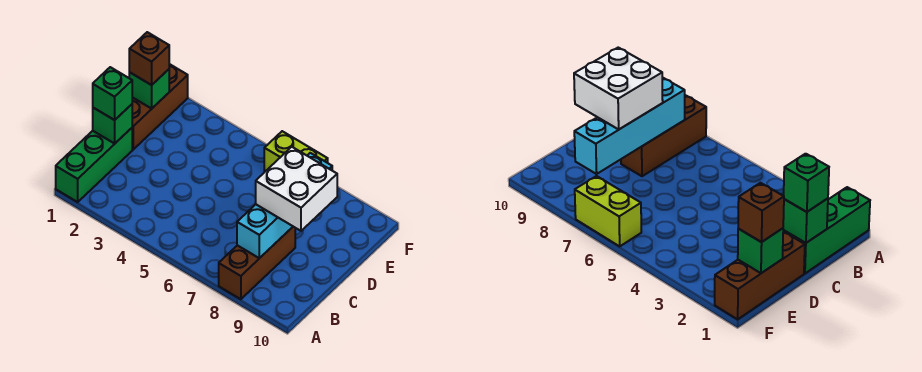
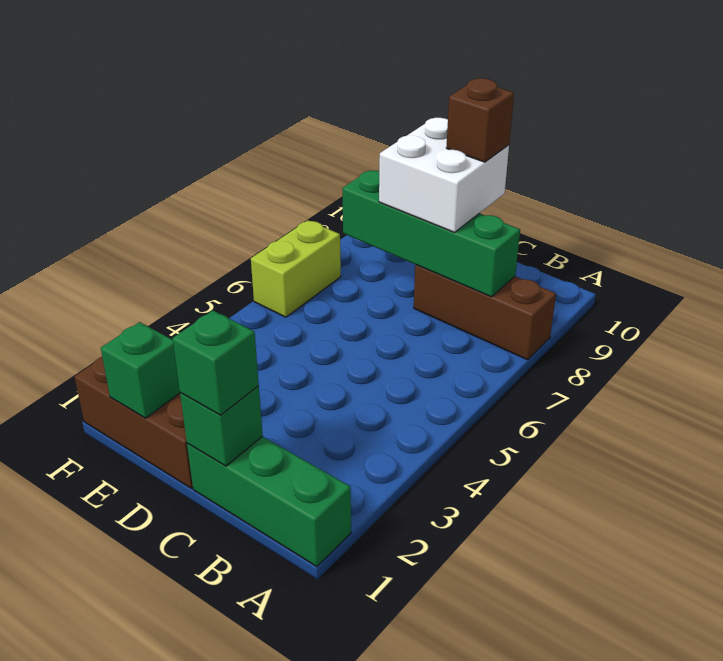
cyan 1x4 brick [237,153,332,258] -> green 1x4 brick [343,171,520,297]
brown 1x1 brick [129,32,169,85] -> brown 1x1 brick moved to [446,78,514,162]

